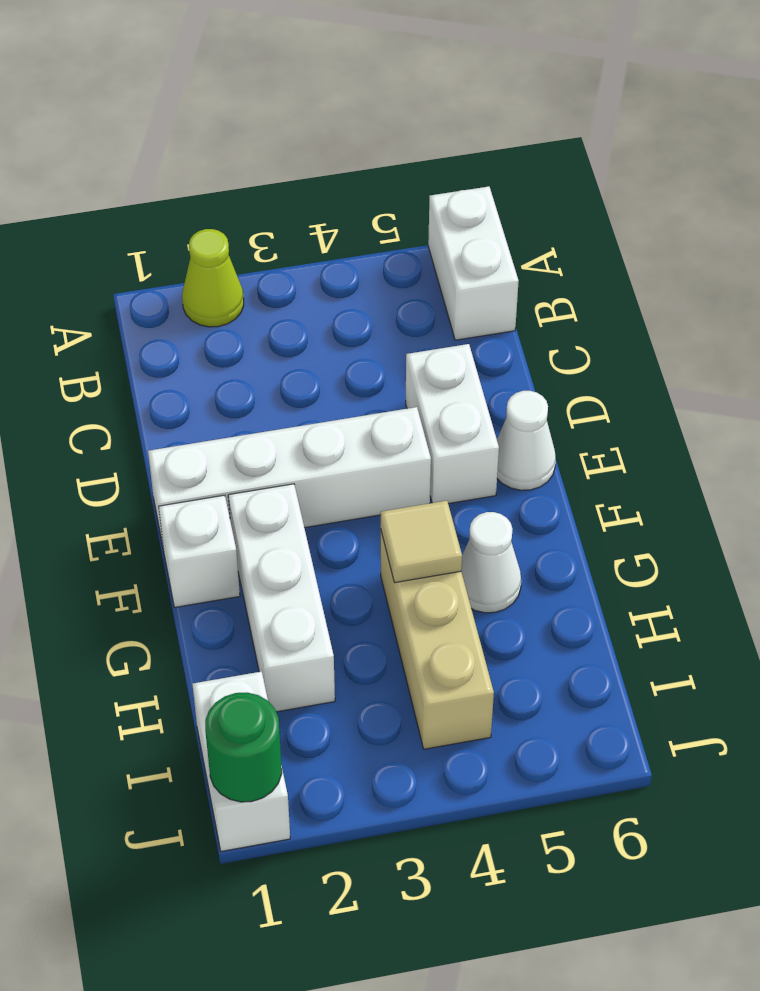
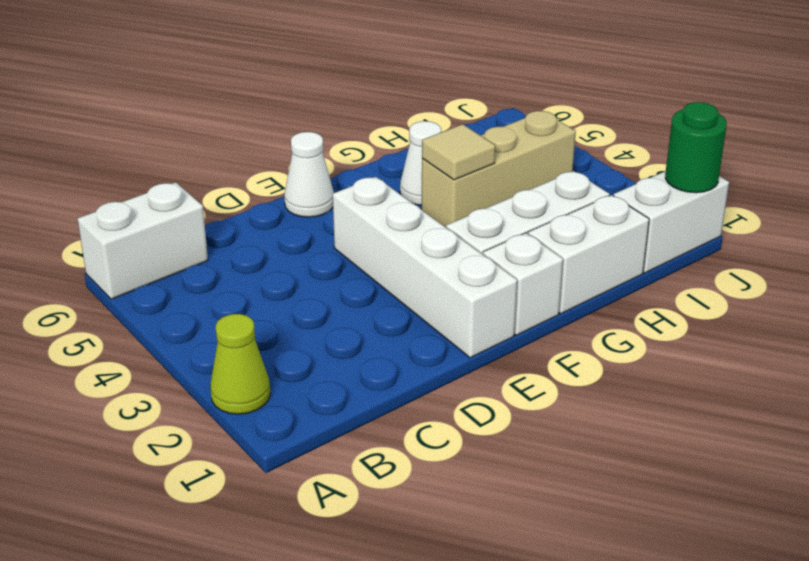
white 1x2 brick [406,344,499,504] -> white 1x2 brick moved to [528,195,649,314]

